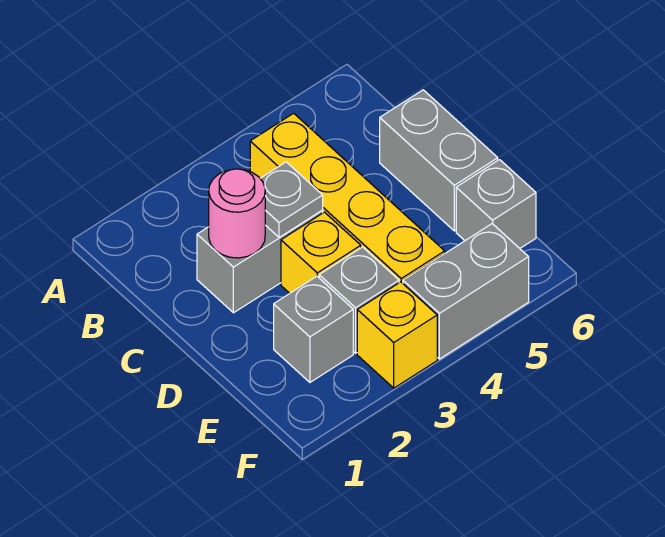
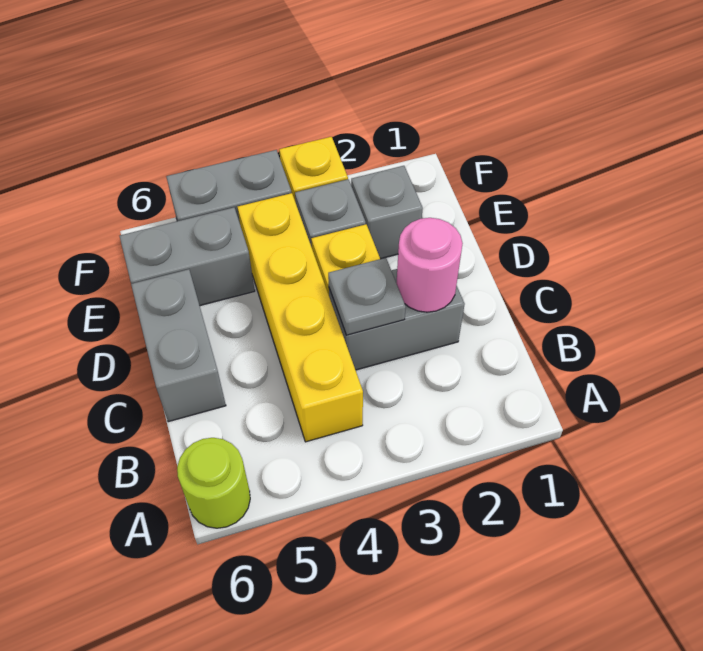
none -> lime 1x1 round brick [177,438,250,528]
grey 1x1 brick [456,160,536,248] -> grey 1x2 brick [120,207,255,306]

